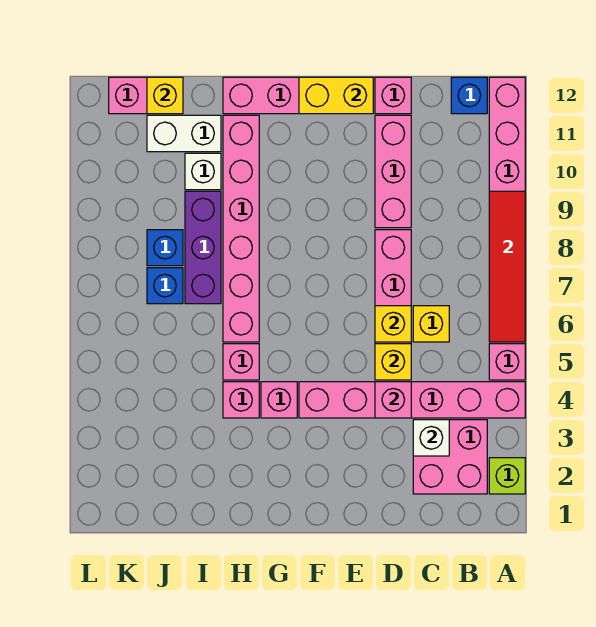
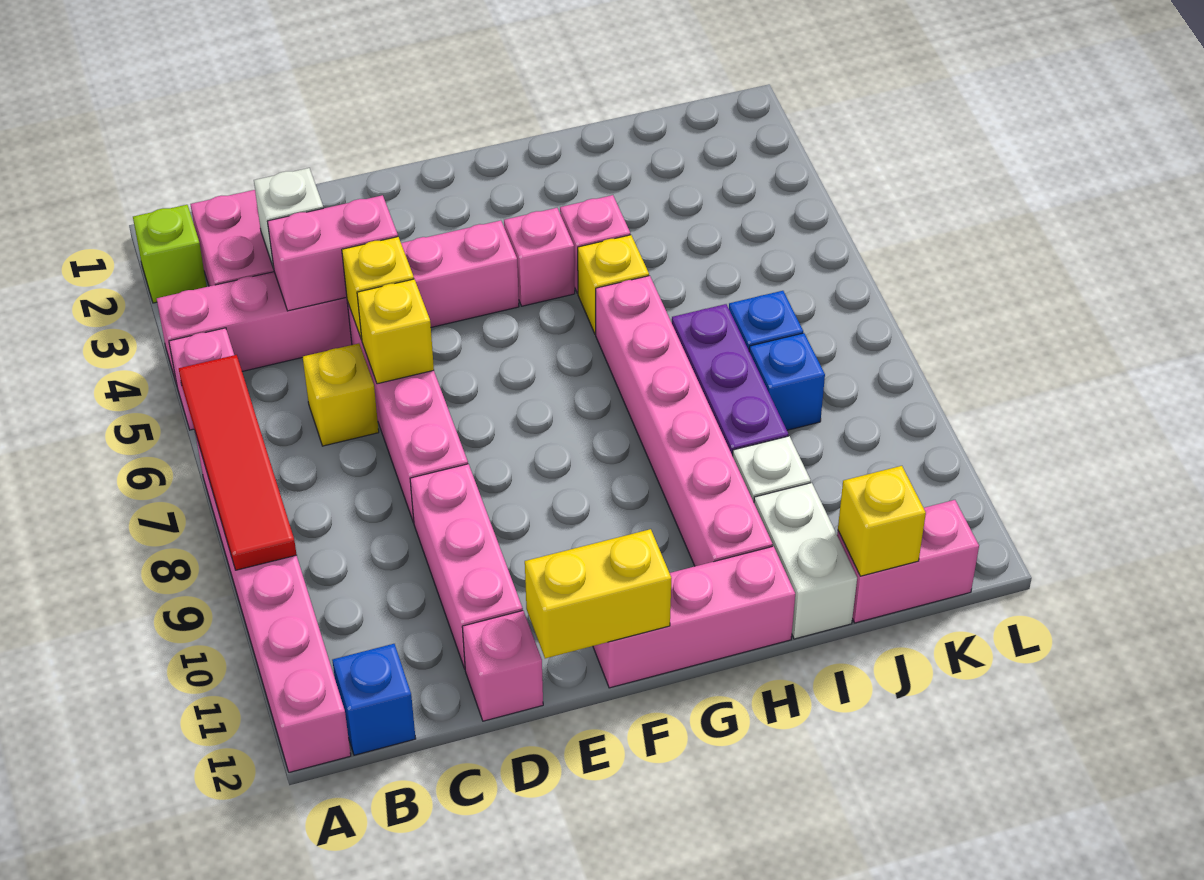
pink 1x1 brick [375,382,411,418] -> pink 1x2 brick [267,195,398,311]
pink 1x1 brick [223,344,259,380] -> yellow 1x1 brick [578,235,649,334]
white 1x2 brick [147,115,221,152] -> white 1x2 brick turned to [754,483,857,639]

